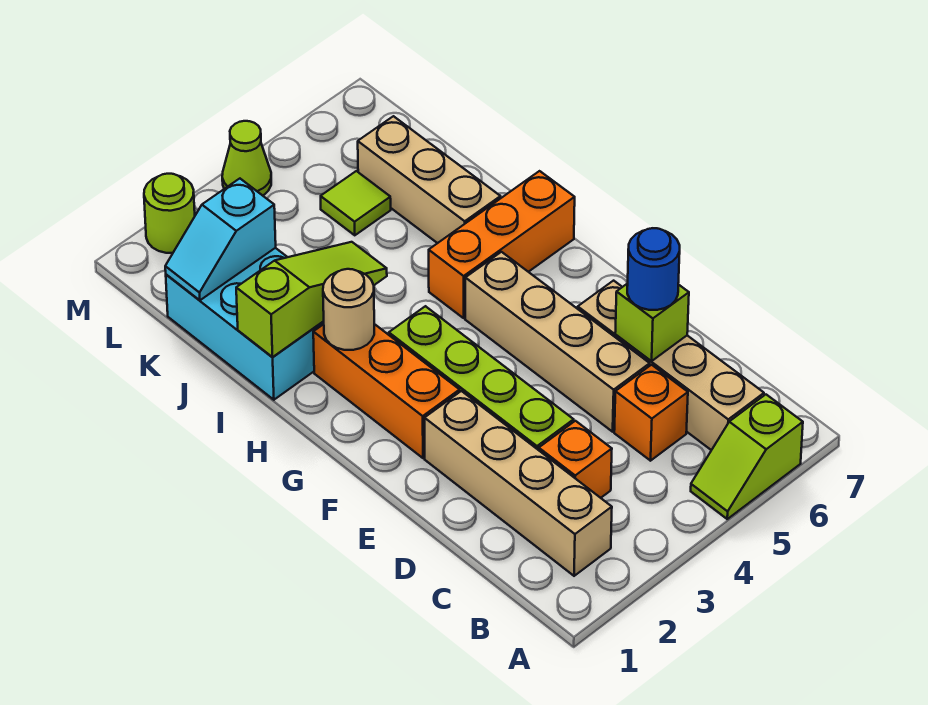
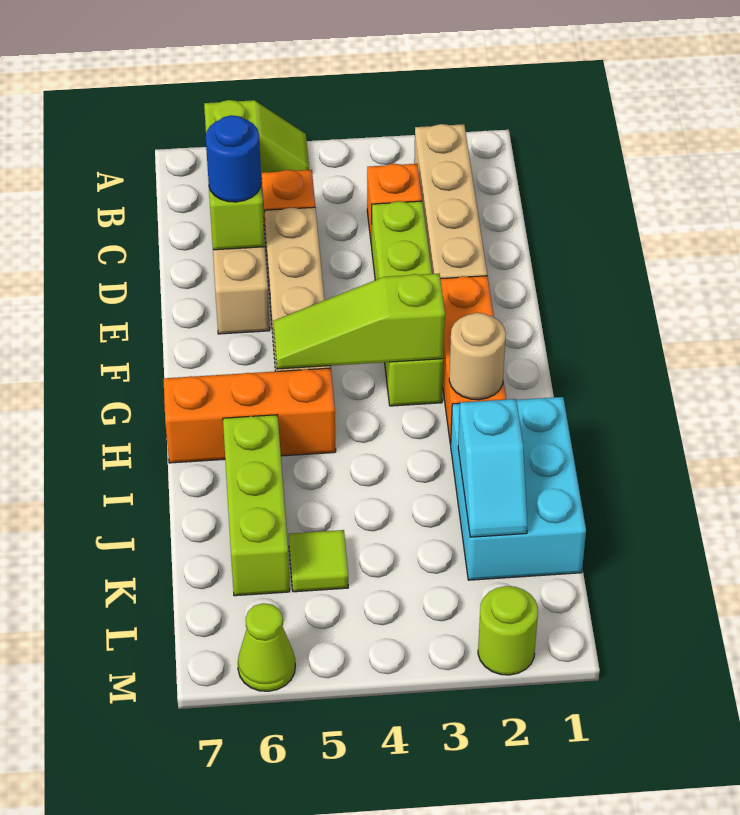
lime 1x3 slope [236,242,387,357] -> lime 1x3 slope moved to [273,274,445,369]
tan 1x3 brick [358,116,501,243] -> lime 1x3 brick [223,415,290,596]
cyan 1x2 slope [165,179,276,300] -> cyan 1x2 slope turned to [458,399,527,537]
lime 1x1 cone [222,121,271,196] -> lime 1x1 cone moved to [238,603,295,691]

